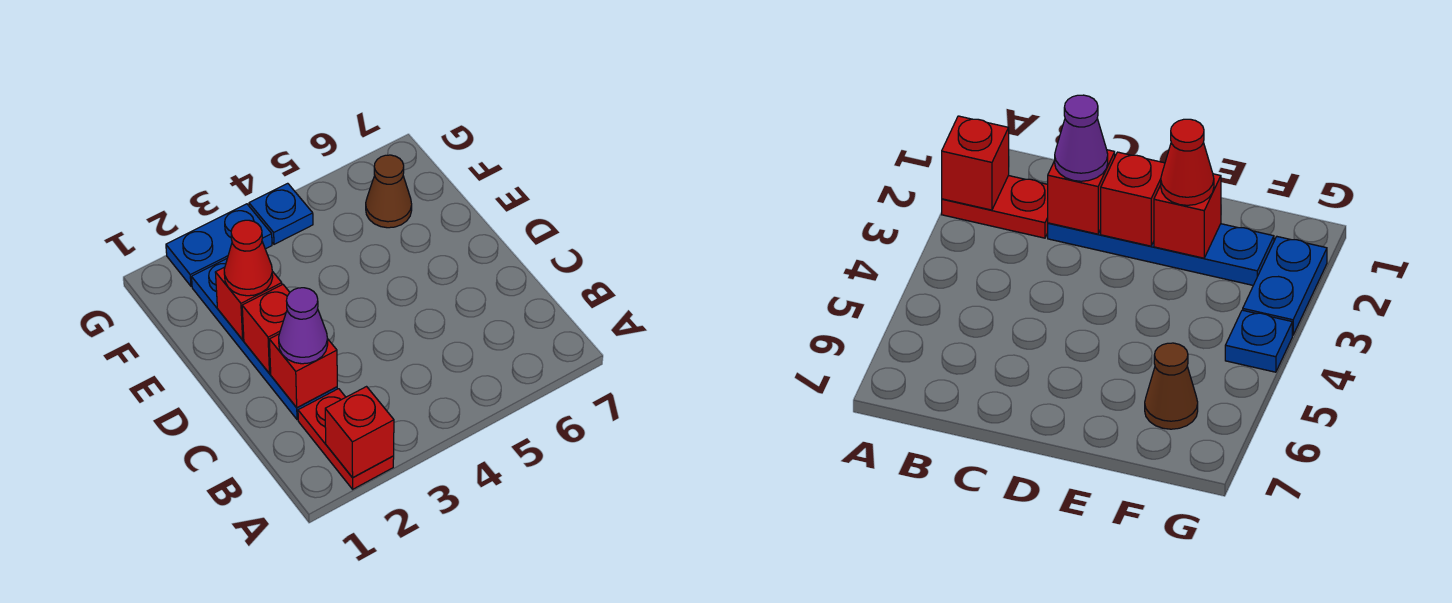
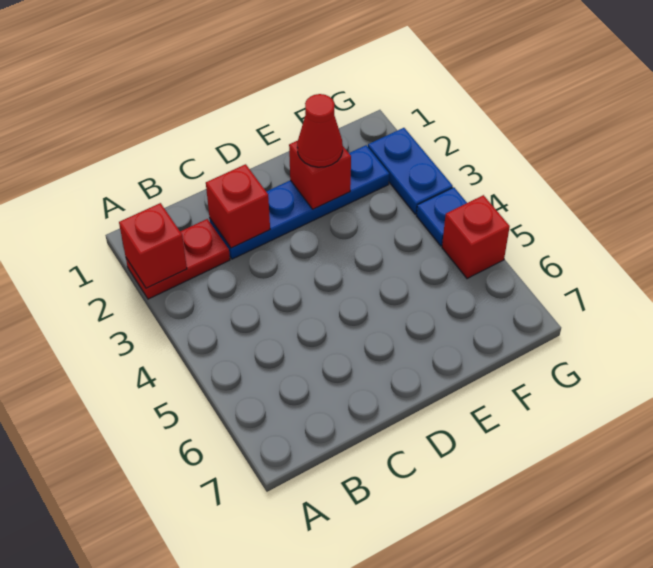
purple 1x1 cone [279,288,328,364] -> none
red 1x1 brick [242,285,290,374] -> red 1x1 brick moved to [442,195,510,279]
brown 1x1 cone [366,155,412,228] -> none

